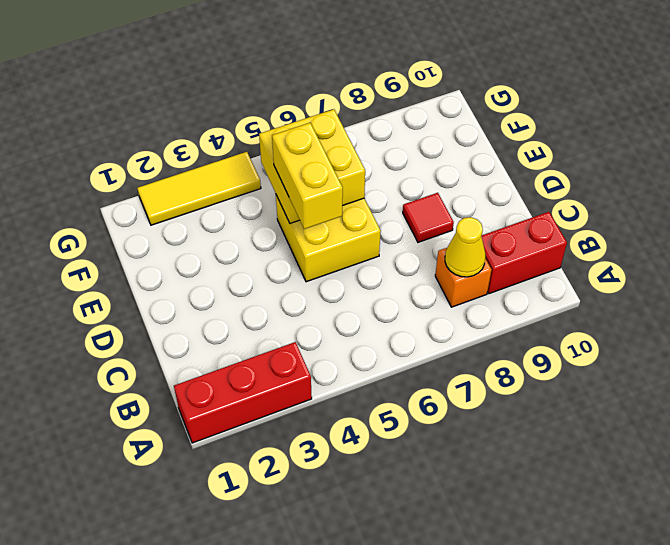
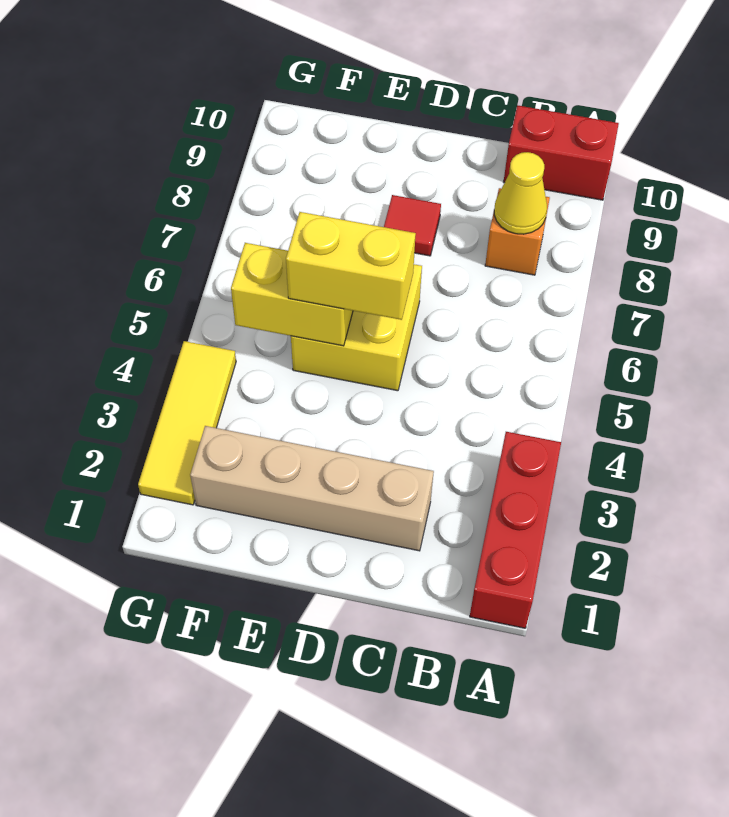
red 1x2 brick [482,212,567,294] -> red 1x2 brick turned to [504,105,619,200]
none -> tan 1x4 brick [190,426,434,551]
yellow 2x2 brick [259,109,365,223] -> yellow 1x2 brick [231,243,353,346]

